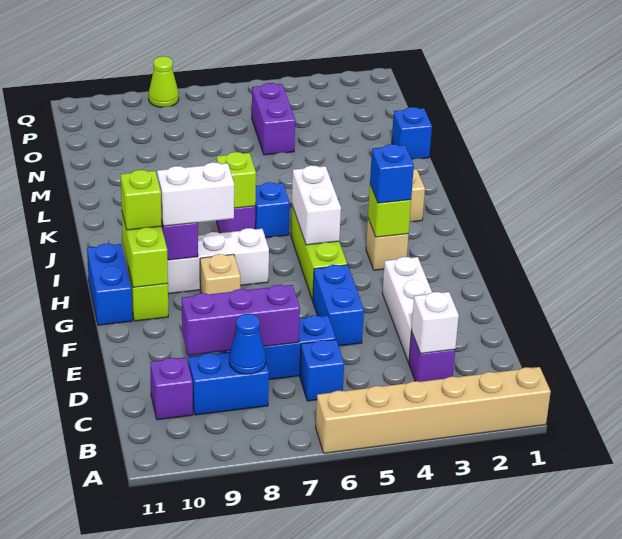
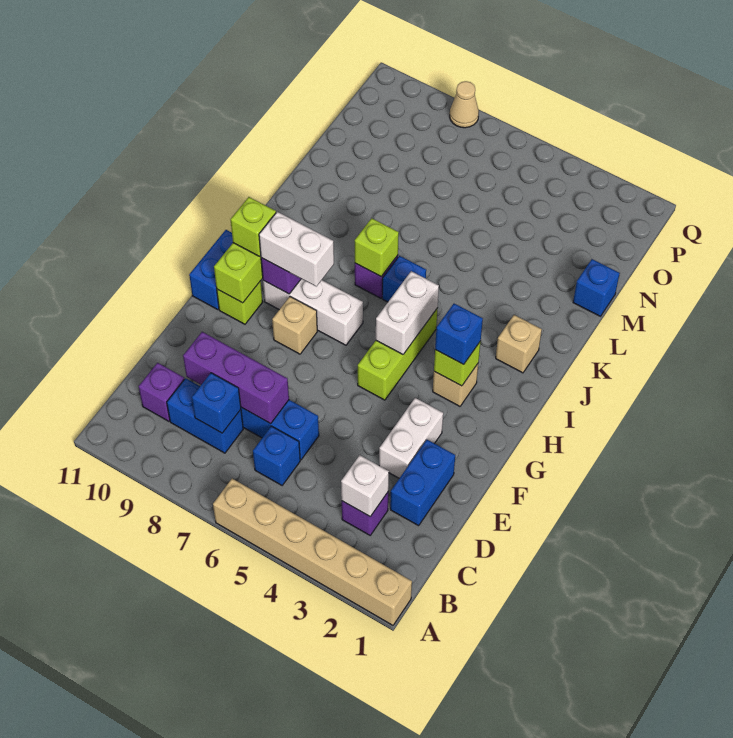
blue 1x1 cone [229,314,266,374] -> blue 1x1 brick [192,373,241,433]
white 1x3 brick [382,257,432,363] -> white 1x2 brick [379,398,443,478]
blue 1x2 brick [312,265,364,346] -> blue 1x2 brick moved to [390,440,455,526]
purple 1x2 brick [252,83,295,155] -> none
lime 1x1 cone [149,56,179,107] -> tan 1x1 cone [450,81,479,128]

